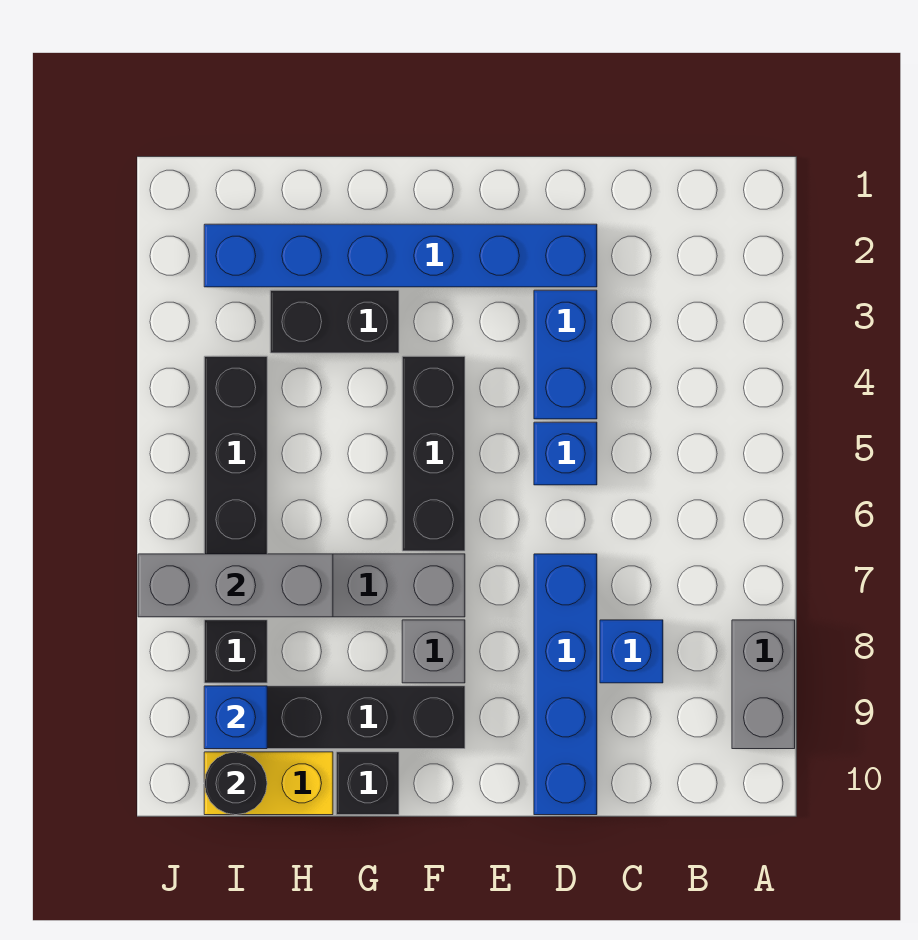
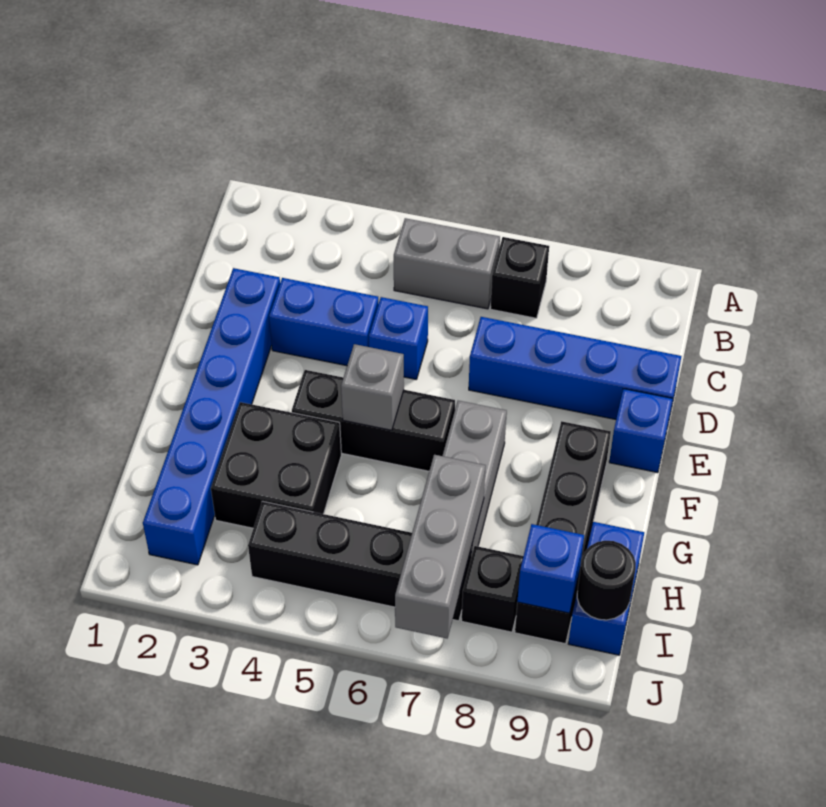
grey 1x2 brick [732,620,795,749] -> grey 1x2 brick moved to [394,218,500,309]
blue 1x1 brick [600,620,663,683] -> blue 1x1 brick moved to [609,389,673,473]
grey 1x1 brick [402,620,465,683] -> grey 1x1 brick moved to [341,344,404,430]
black 1x2 brick [270,290,399,353] -> black 2x2 brick [211,402,341,528]
black 1x1 brick [336,752,399,815] -> black 1x1 brick moved to [490,237,549,318]
yellow 1x2 brick [204,752,333,815] -> blue 1x2 brick [568,522,644,655]

